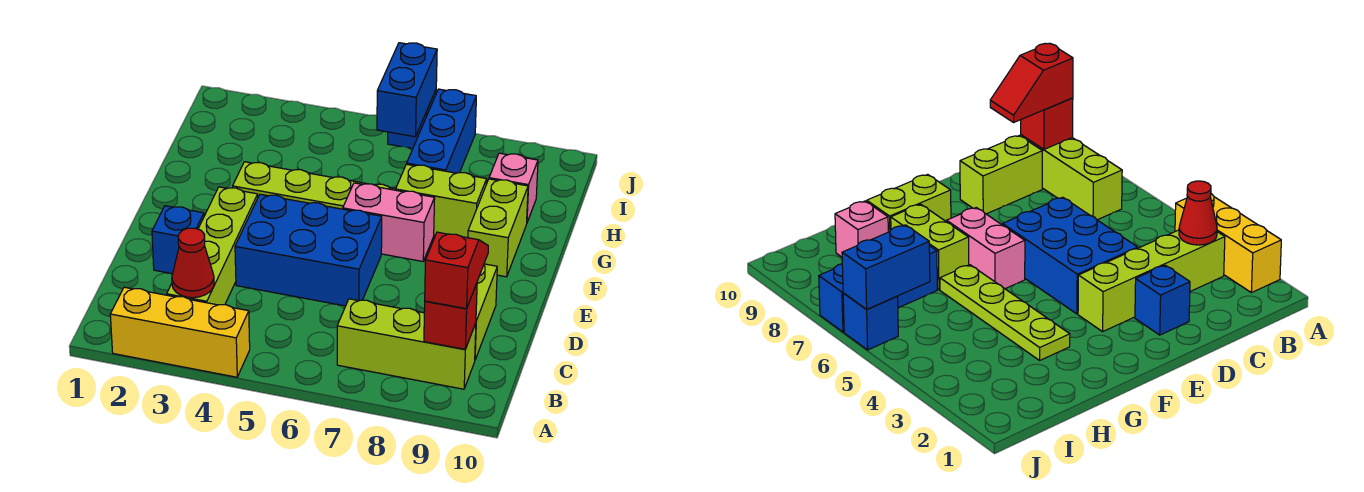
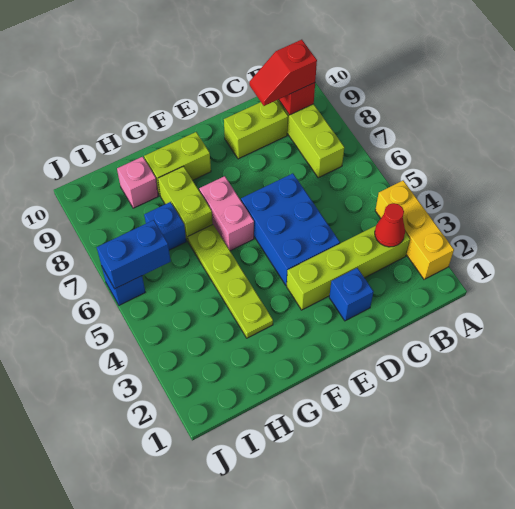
blue 1x3 brick [407,89,476,173] -> blue 1x1 brick [144,202,186,250]

